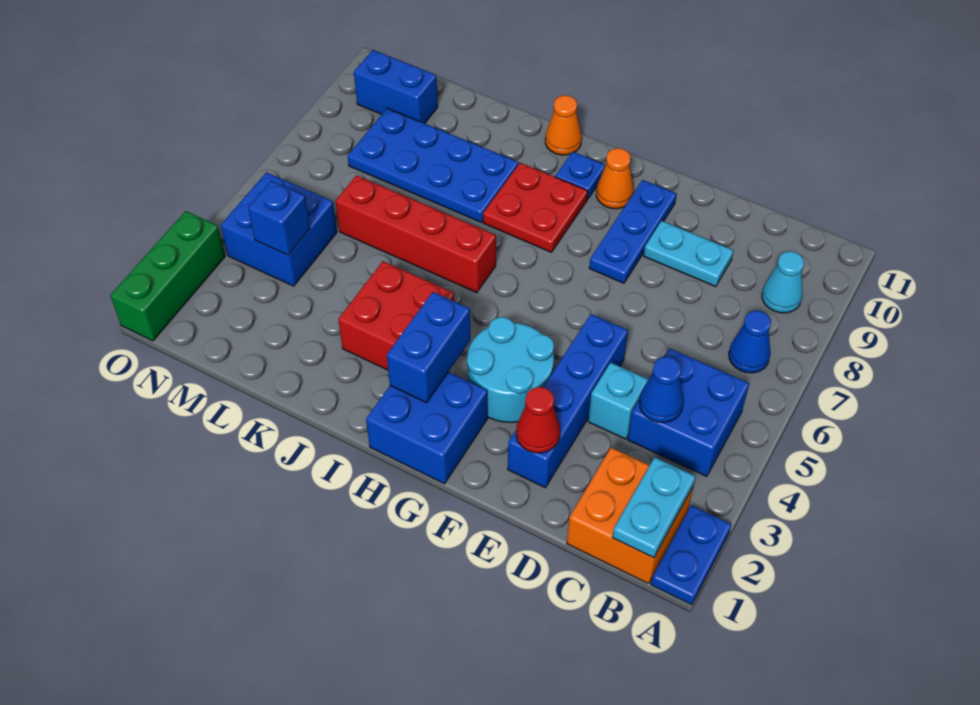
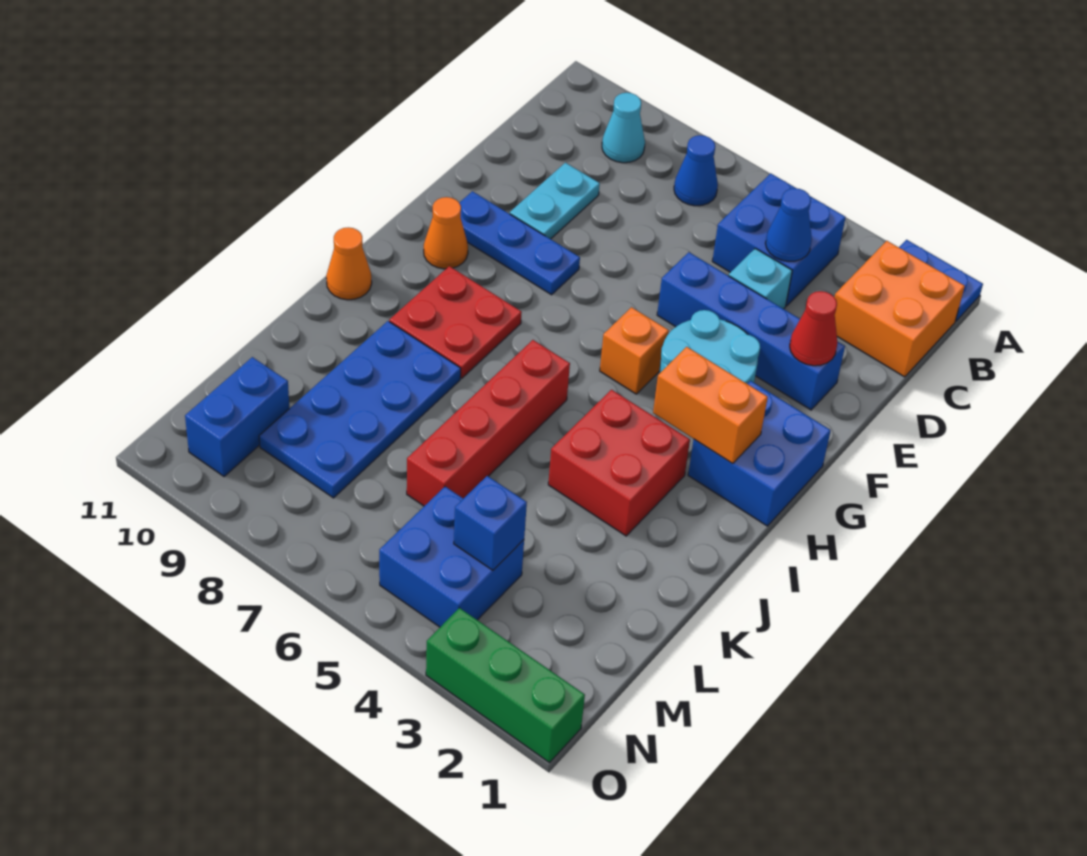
cyan 1x2 plate [612,457,696,558] -> none
none -> orange 1x1 brick [600,307,669,394]
blue 1x2 brick [387,292,470,403] -> orange 1x2 brick [653,347,768,463]
blue 1x1 plate [555,152,605,199] -> none

